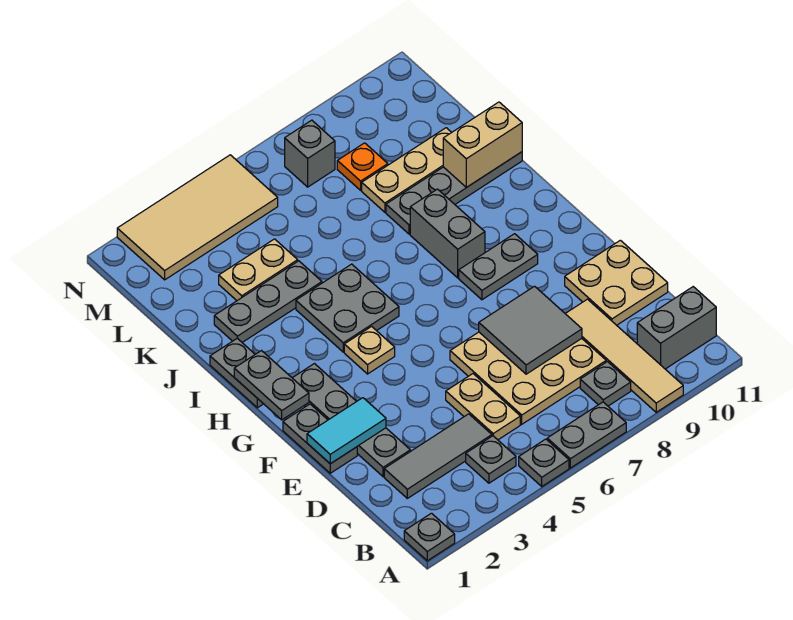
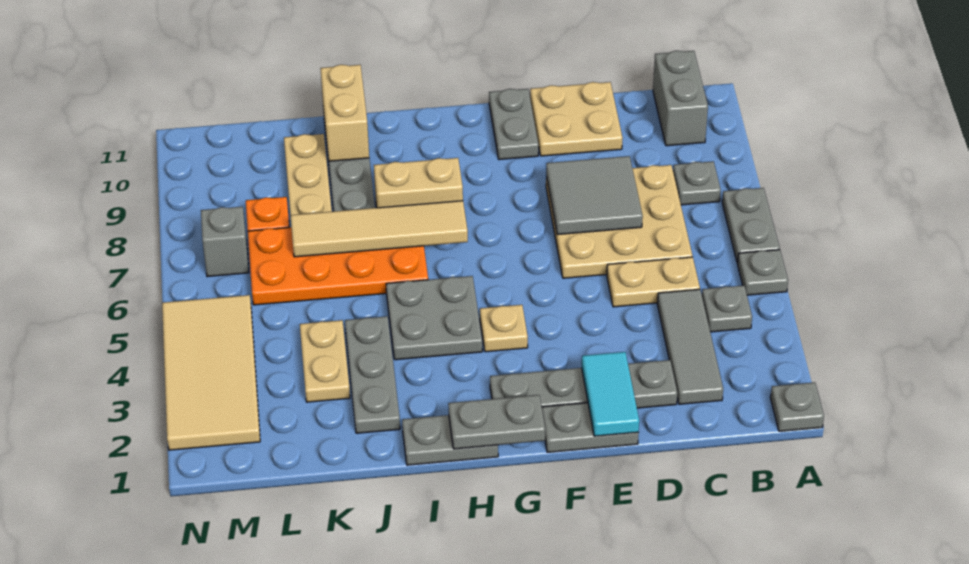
tan 1x4 tile [565,299,683,412] -> tan 1x4 tile moved to [290,201,468,257]
grey 1x2 plate [459,234,538,300] -> grey 1x2 plate moved to [489,89,539,160]
grey 1x2 brick [410,189,485,278] -> tan 1x2 brick [374,158,463,208]
none -> orange 2x4 plate [248,227,428,305]

